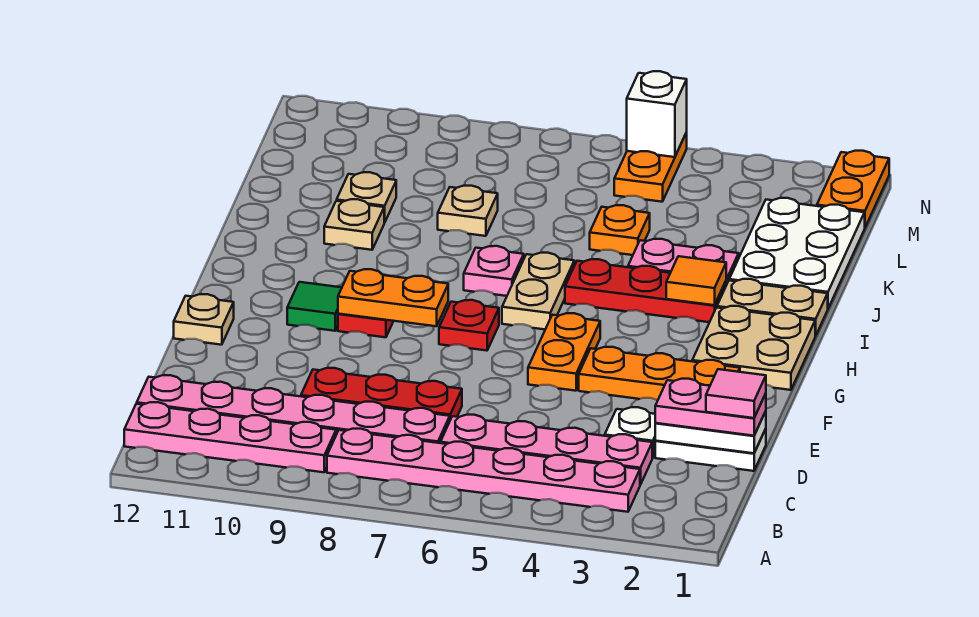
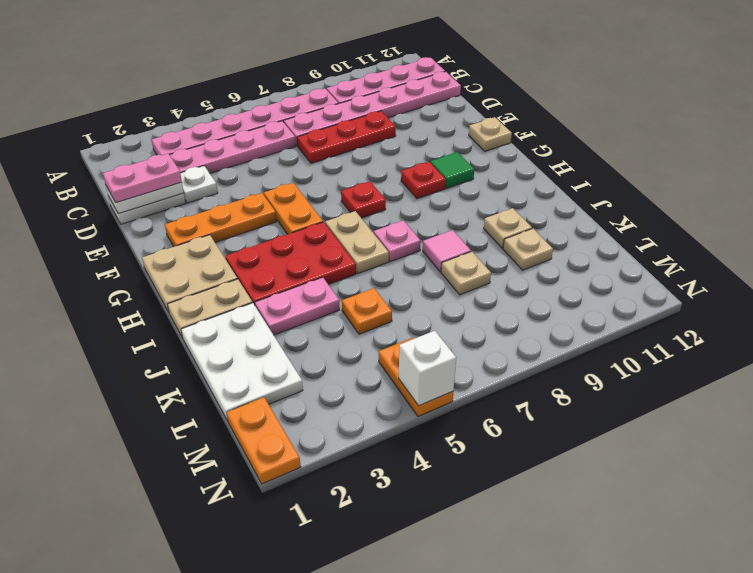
pink 1x1 tile [706,369,766,418] -> pink 1x1 tile moved to [423,230,471,272]
orange 1x2 plate [338,269,448,326] -> none
red 1x3 plate [565,259,726,322] -> red 2x3 plate [225,222,356,305]
orange 1x1 tile [666,256,726,305] -> none

